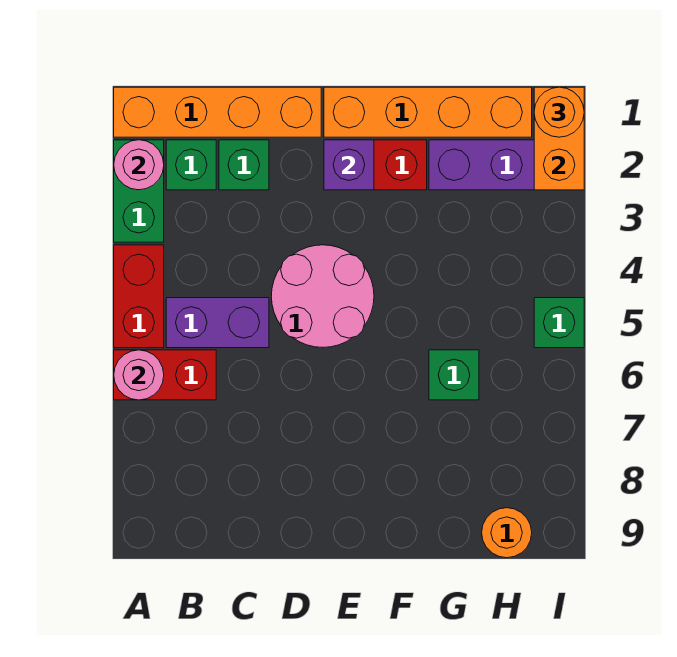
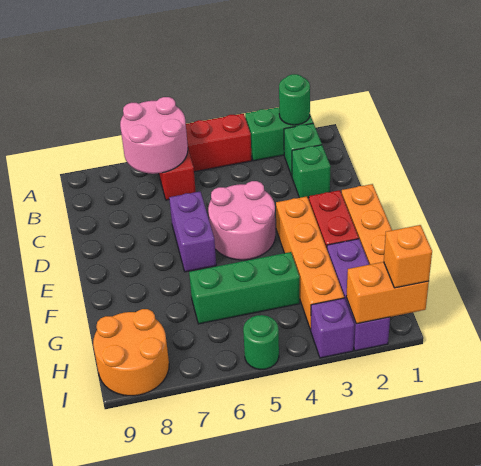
orange 1x4 brick [114,87,321,137] -> orange 1x4 brick moved to [276,197,344,330]
pink 1x1 round brick [114,140,164,190] -> green 1x1 round brick [279,74,310,125]
pink 1x1 round brick [114,350,164,400] -> pink 2x2 round brick [120,97,188,174]
purple 1x2 brick [166,298,269,348] -> purple 1x2 brick moved to [169,192,216,272]
purple 1x1 brick [324,140,374,190] -> purple 1x1 brick moved to [311,298,354,358]
green 1x1 brick [429,350,479,400] -> green 1x3 brick [189,252,300,324]
orange 1x1 round brick [482,508,532,558] -> orange 2x2 round brick [93,309,169,396]
orange 1x1 round brick [534,87,584,137] -> orange 1x1 brick [384,225,432,288]
green 1x1 brick [534,298,584,348] -> green 1x1 round brick [243,315,279,369]

